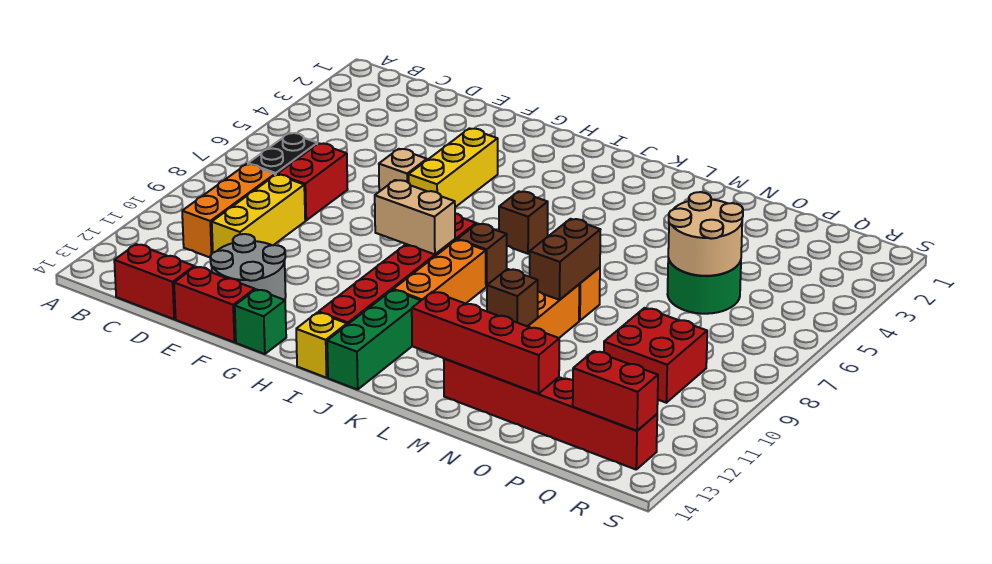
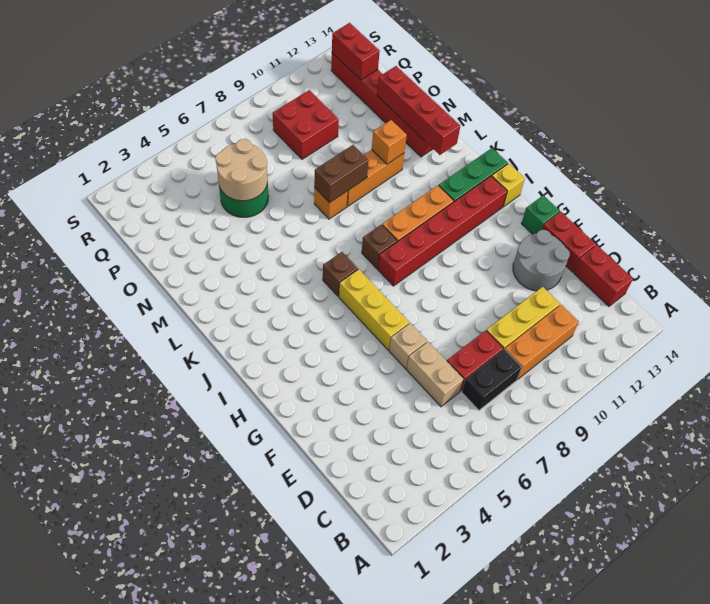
yellow 1x3 brick [409,128,498,207] -> yellow 1x3 brick turned to [339,269,409,350]
tan 1x2 brick [375,180,455,254] -> tan 1x2 brick moved to [406,342,464,407]
brown 1x1 brick [487,269,538,326] -> orange 1x1 brick [372,120,407,164]

